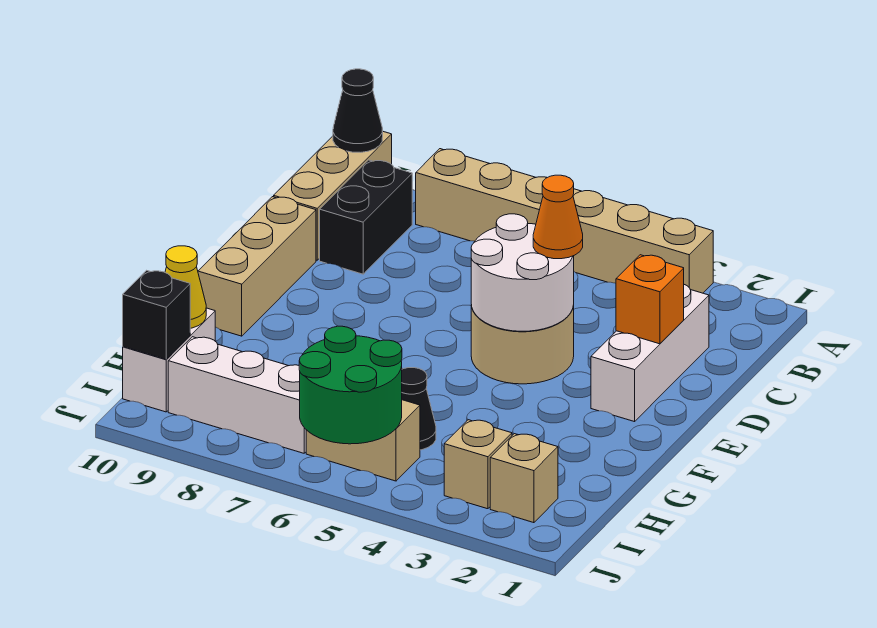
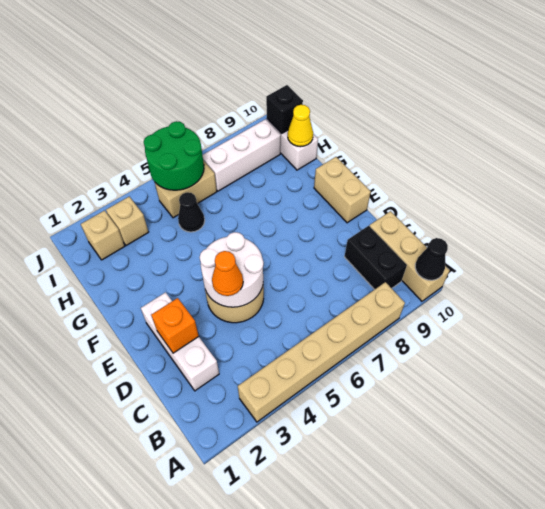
tan 1x3 brick [198,197,316,336] -> tan 1x2 brick [314,157,371,223]

